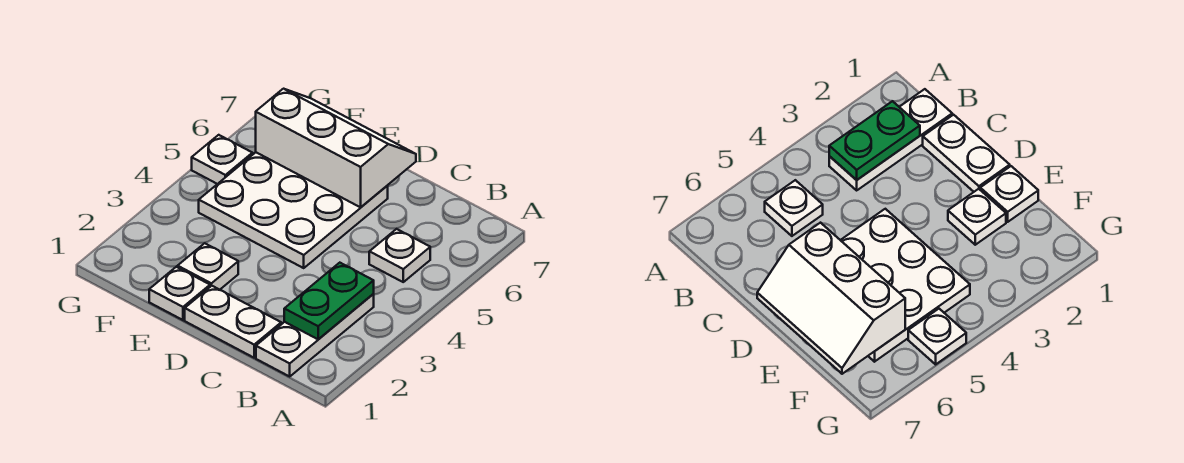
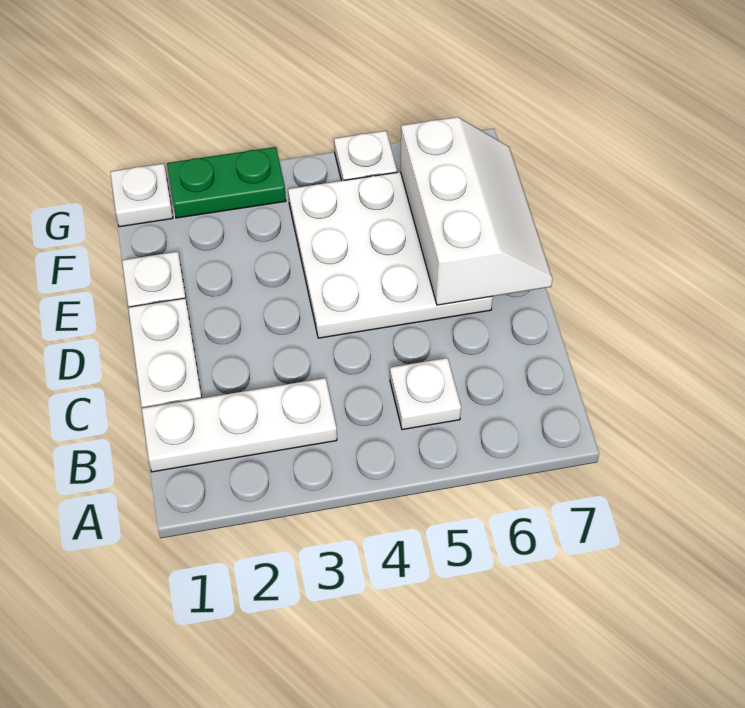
green 1x2 plate [284,263,374,339] -> green 1x2 plate moved to [167,147,286,218]
white 1x1 plate [178,243,238,290] -> white 1x1 plate moved to [110,163,173,227]

